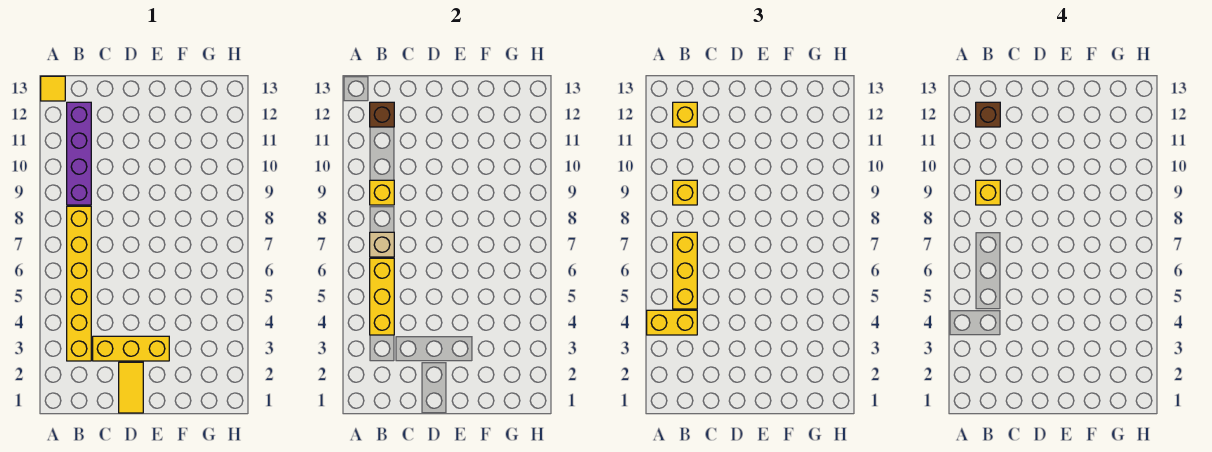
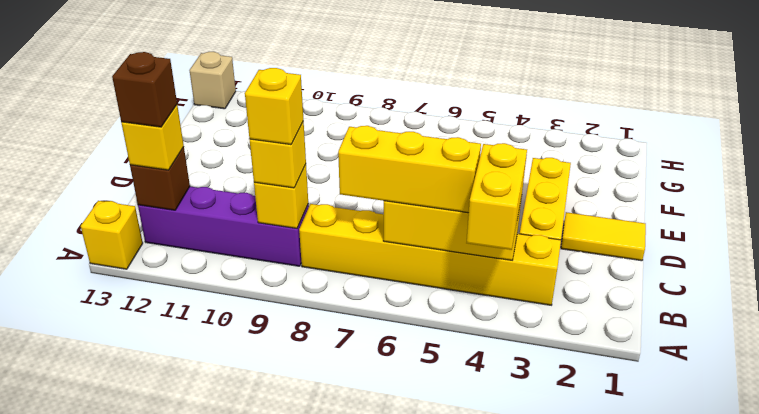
yellow 1x1 tile [41,76,65,101] -> yellow 1x1 brick [81,201,143,269]
tan 1x1 brick [370,232,394,257] -> tan 1x1 brick moved to [189,52,236,109]

